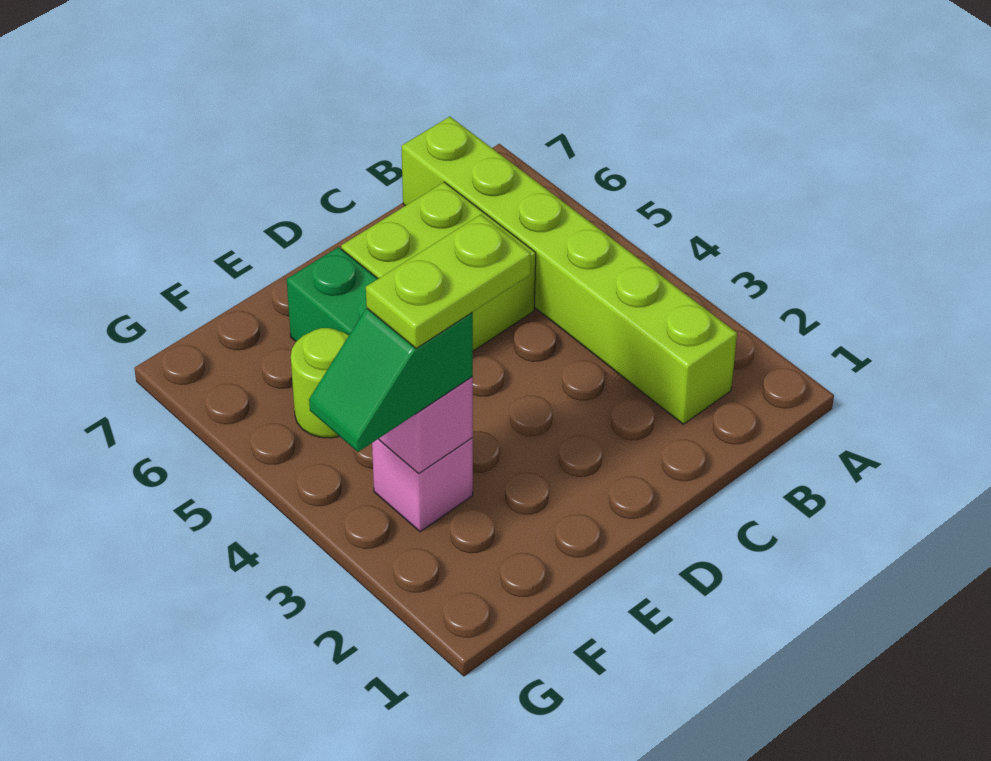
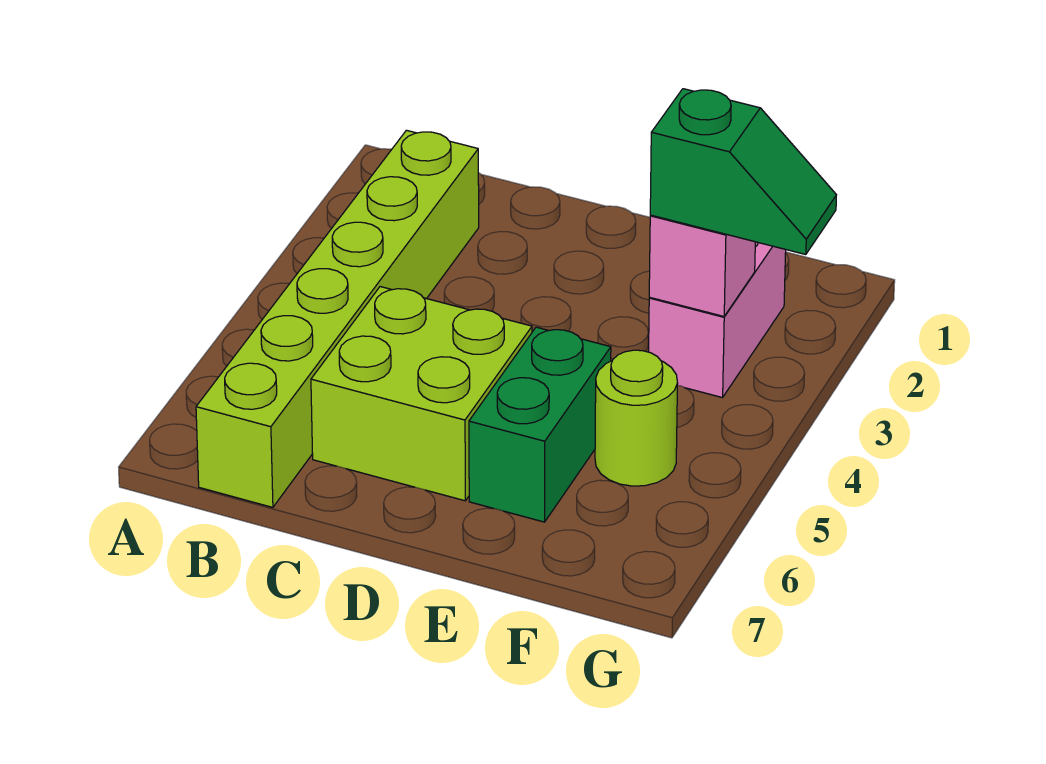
lime 1x2 plate [366,215,531,349] -> none
pink 1x1 brick [372,438,473,532] -> pink 1x2 brick [649,242,786,398]

